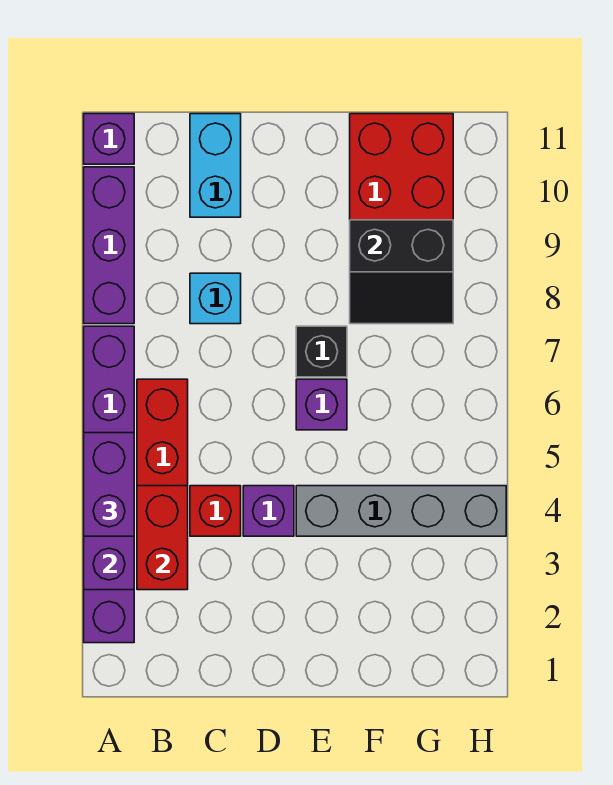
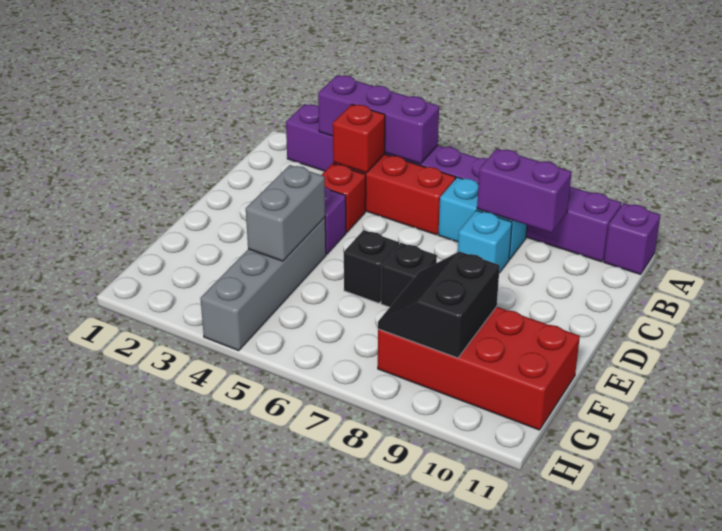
purple 1x2 brick [84,433,134,536] -> purple 1x2 brick moved to [477,149,572,233]
red 1x2 brick [137,486,188,590] -> red 1x1 brick [333,104,385,173]
cyan 1x2 brick [190,114,241,217] -> cyan 1x2 brick moved to [438,177,527,259]
none -> grey 1x2 brick [246,165,325,261]
purple 1x1 brick [296,379,347,430] -> black 1x1 brick [344,230,399,303]

